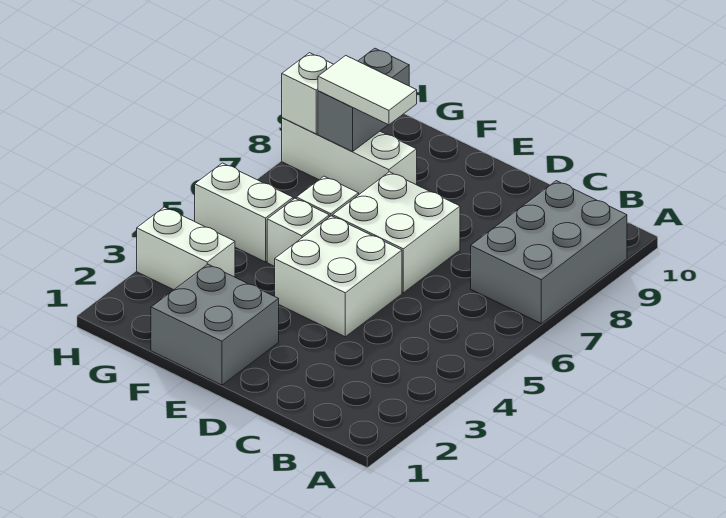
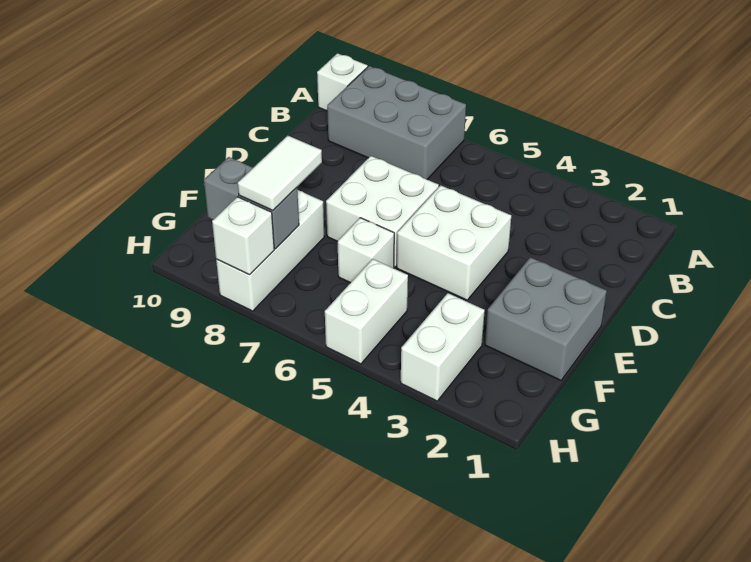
white 1x1 brick [267,198,329,267] -> white 1x1 brick moved to [317,53,368,111]

